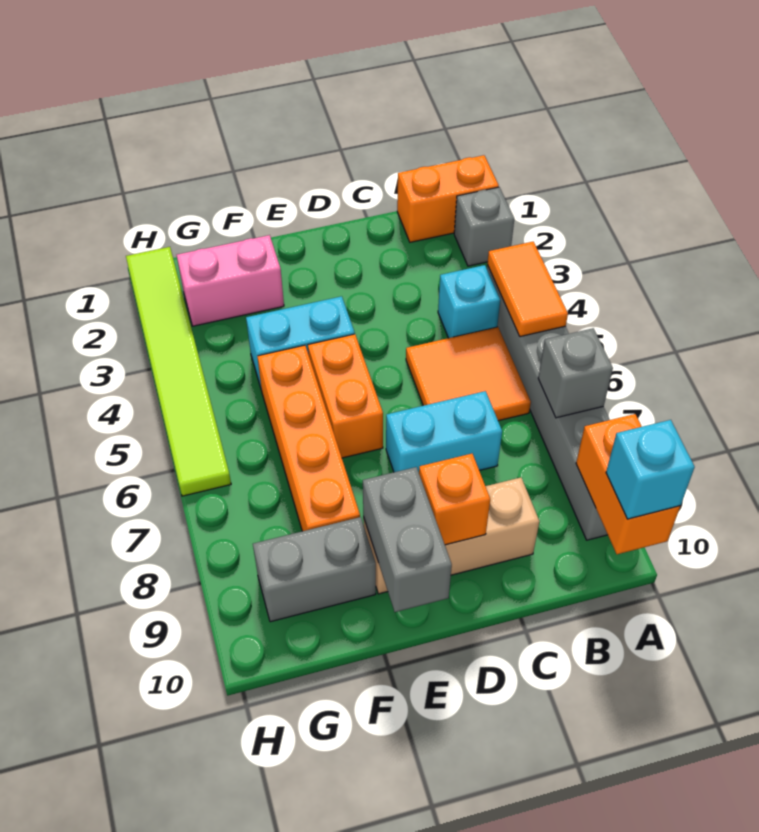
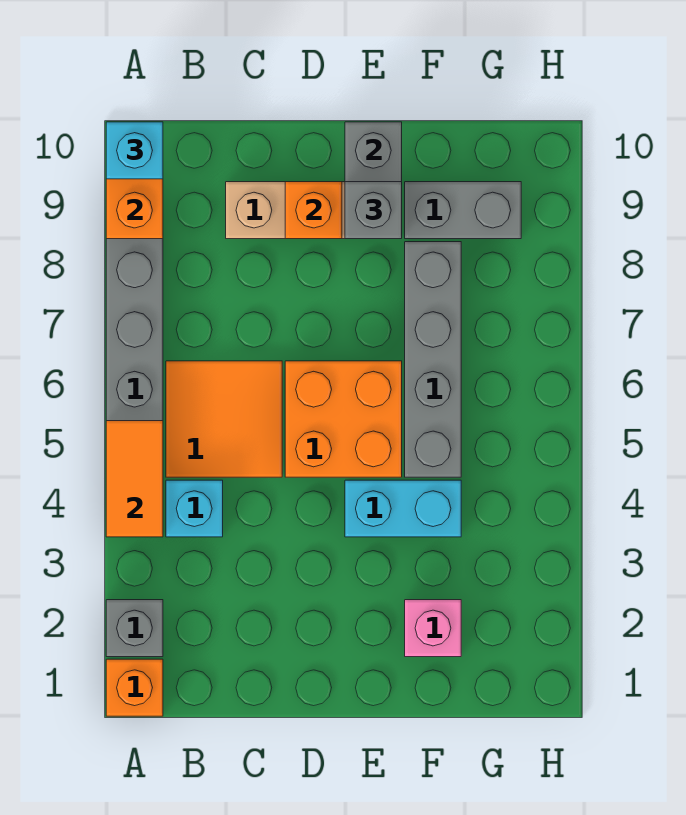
orange 1x2 brick [397,155,499,242] -> orange 1x1 brick [106,659,163,716]
grey 1x1 brick [538,328,613,418] -> grey 1x1 brick moved to [345,182,402,239]
cyan 1x2 brick [386,391,502,472] -> none
orange 1x2 brick [308,334,383,458] -> orange 2x2 brick [285,361,402,477]
pink 1x2 brick [177,235,284,326] -> pink 1x1 brick [405,600,461,657]
orange 1x4 brick [257,345,360,531] -> grey 1x4 brick [405,242,461,477]
lime 1x6 tile [126,247,231,496] -> none

